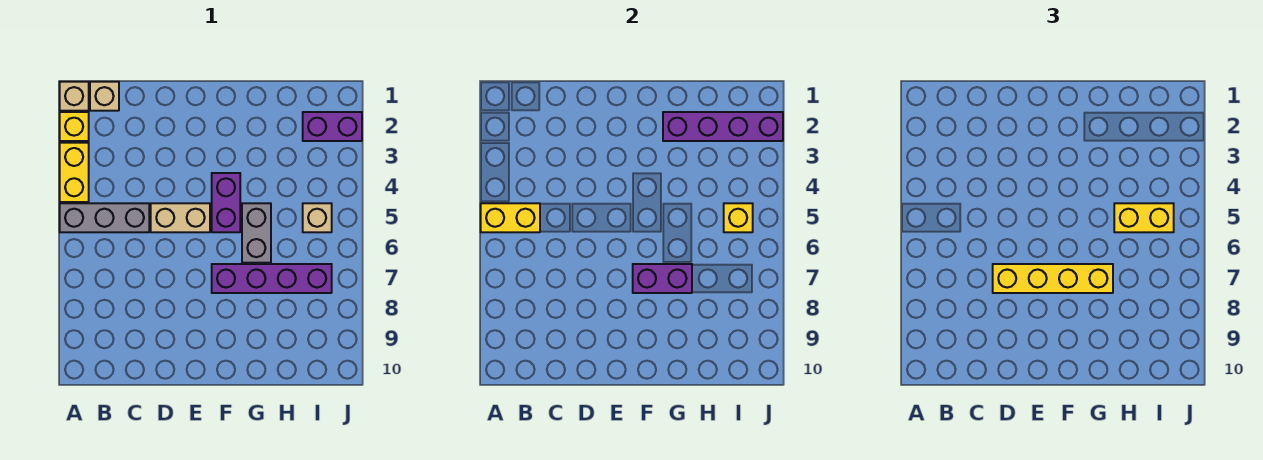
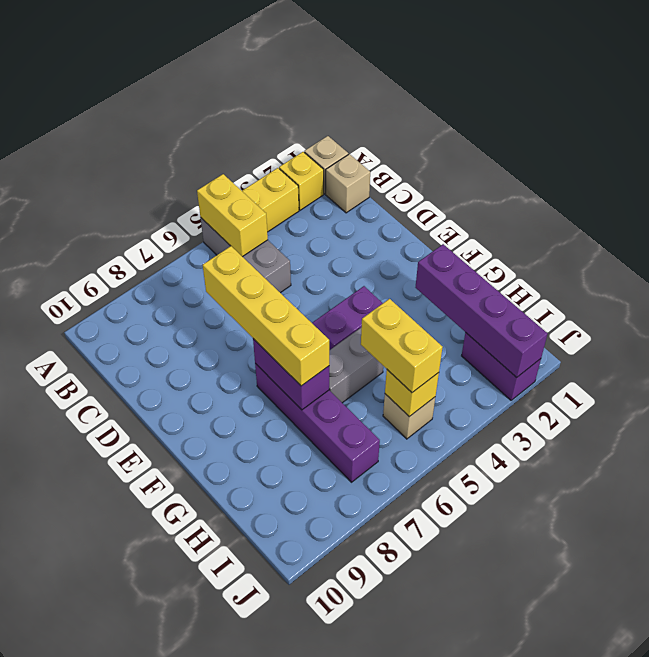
tan 1x2 brick [151,203,210,232] -> none

